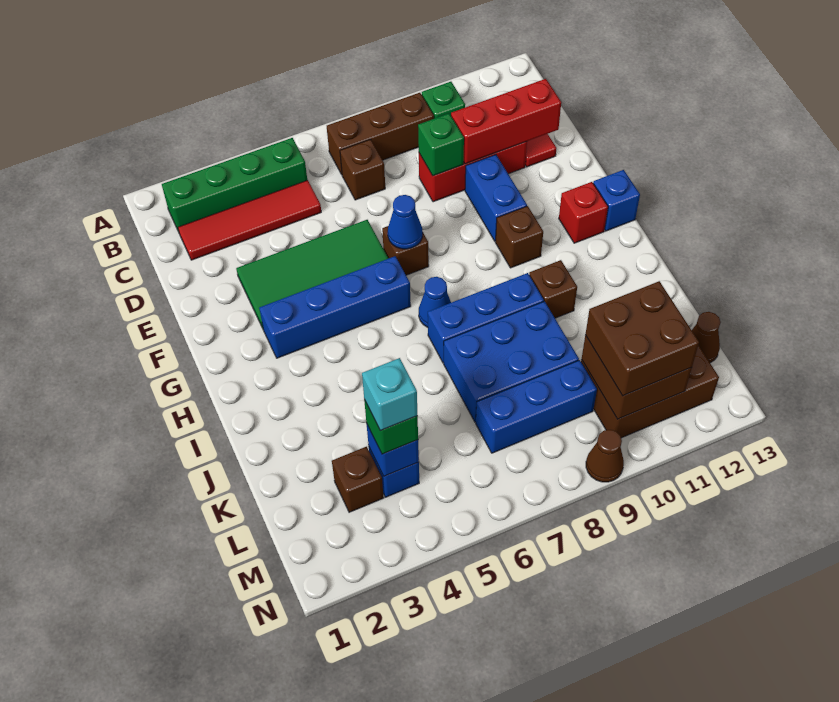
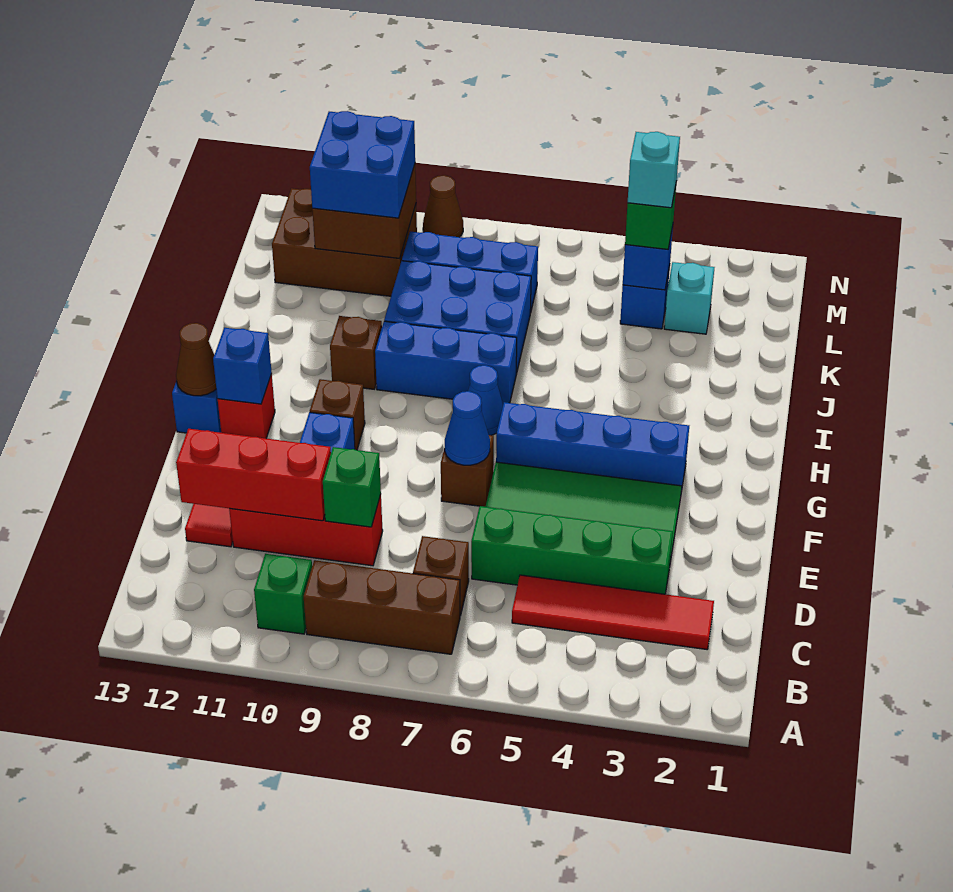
green 1x4 brick [162,138,307,232] -> green 1x4 brick moved to [471,506,673,594]
none -> blue 1x1 brick [213,328,272,404]
brown 1x1 brick [332,447,384,512] -> cyan 1x1 brick [664,262,715,334]
brown 2x2 brick [585,281,699,396] -> blue 2x2 brick [310,111,415,218]
brown 1x1 cone [692,312,721,363] -> brown 1x1 cone moved to [176,323,216,396]

